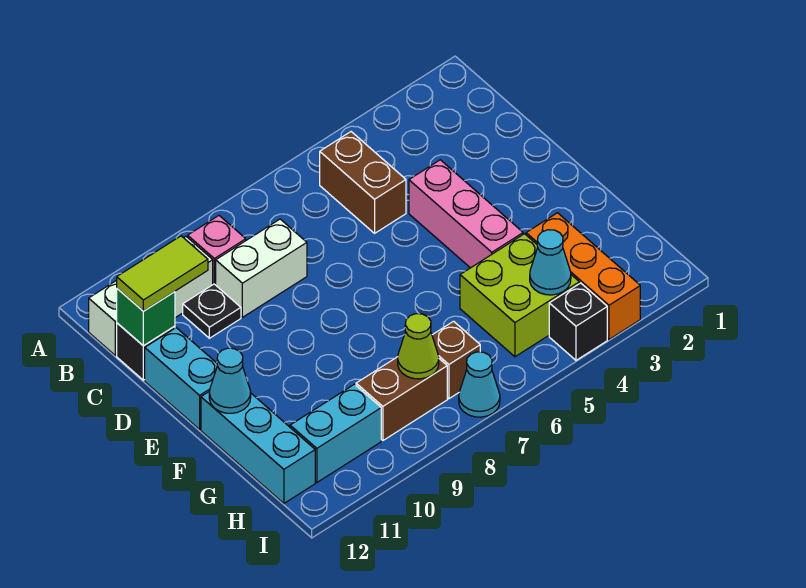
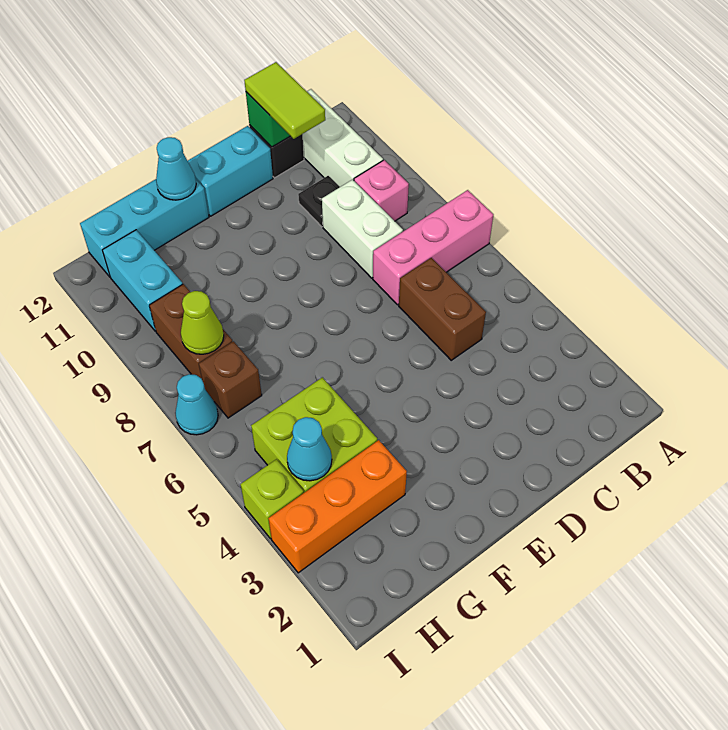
brown 1x2 brick [320,132,406,233] -> brown 1x2 brick turned to [399,258,486,360]
pink 1x3 brick [409,160,523,268] -> pink 1x3 brick moved to [373,190,493,305]
black 1x1 brick [549,283,607,360] -> lime 1x1 brick [240,459,304,539]

